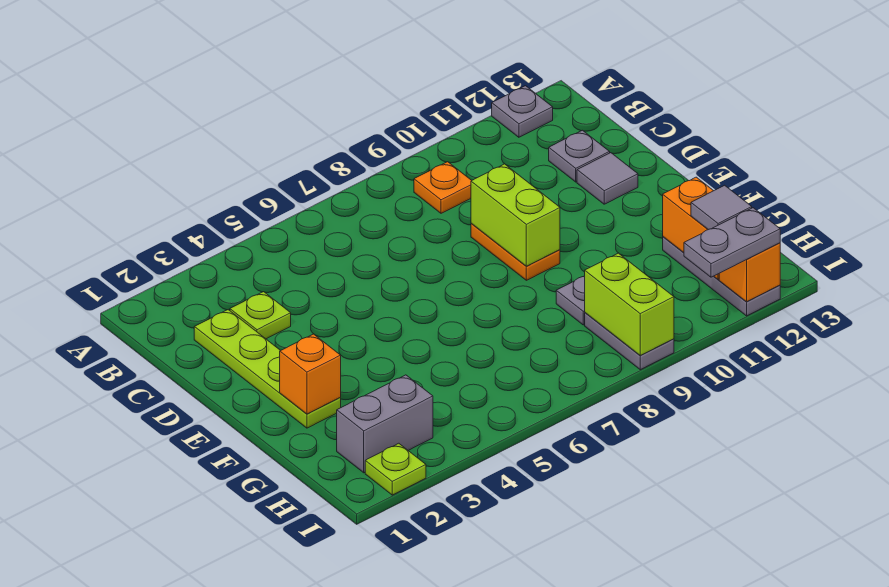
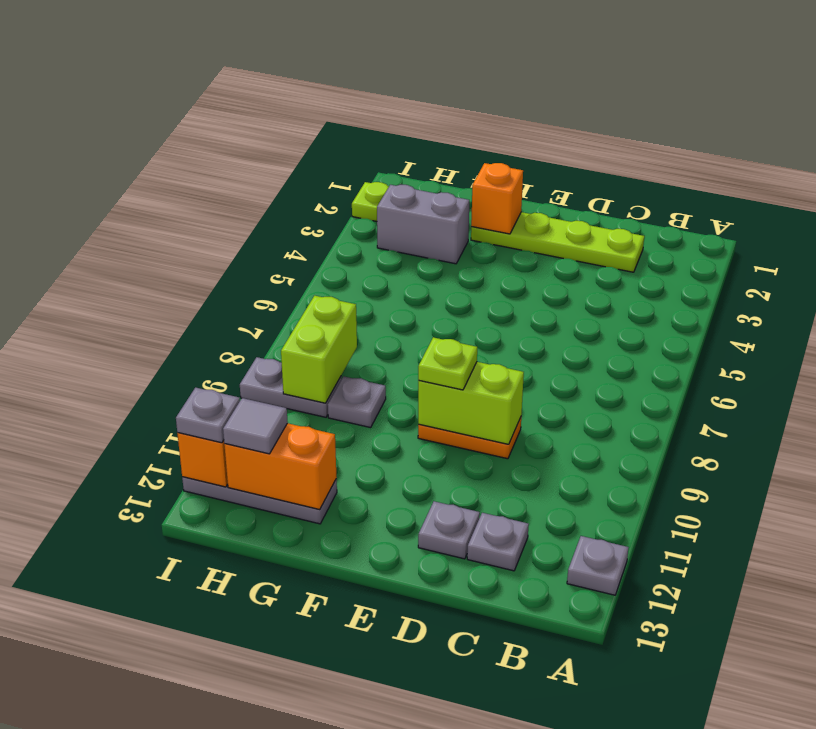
orange 1x1 plate [414,162,472,213] -> none
lime 1x1 plate [230,292,291,339] -> lime 1x1 plate moved to [418,337,477,390]
grey 1x1 tile [577,153,638,204] -> grey 1x1 plate [418,501,480,559]
grey 1x2 brick [337,375,433,473] -> grey 1x2 brick turned to [377,185,469,264]
lime 1x2 brick [585,253,674,355] -> lime 1x2 brick turned to [281,296,357,403]
grey 1x2 plate [684,208,780,277] -> grey 1x1 plate [176,388,240,443]

